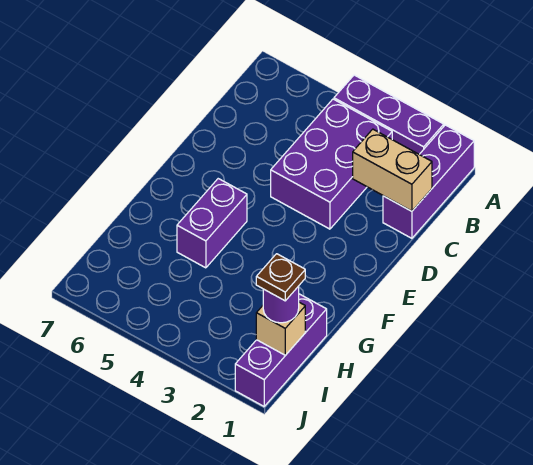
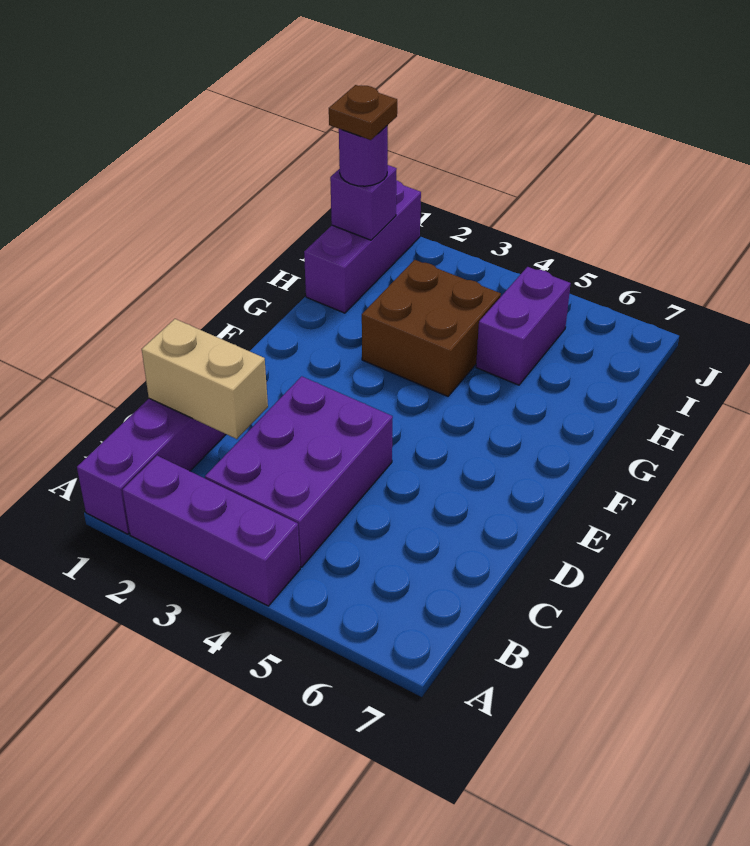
purple 1x2 brick [177,179,247,268] -> purple 1x2 brick moved to [476,267,571,385]
none -> brown 2x2 brick [362,260,501,396]
tan 1x1 brick [256,302,305,355] -> purple 1x1 brick [330,165,397,240]

